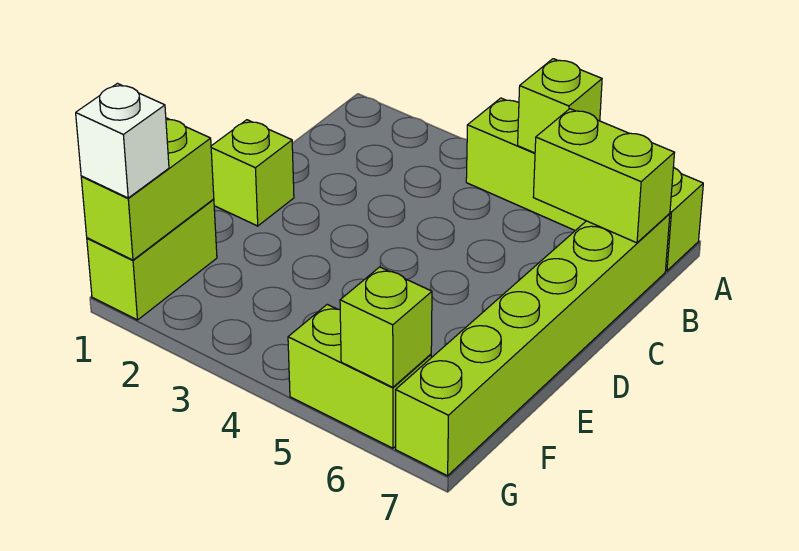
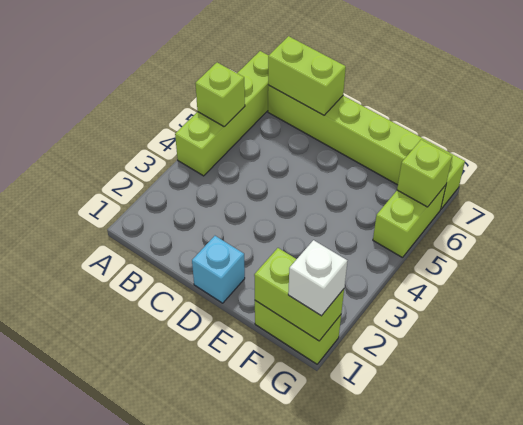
lime 1x2 brick [533,109,675,243] -> lime 1x2 brick turned to [268,36,346,115]
lime 1x1 brick [211,120,294,226] -> cyan 1x1 brick [192,236,245,303]

